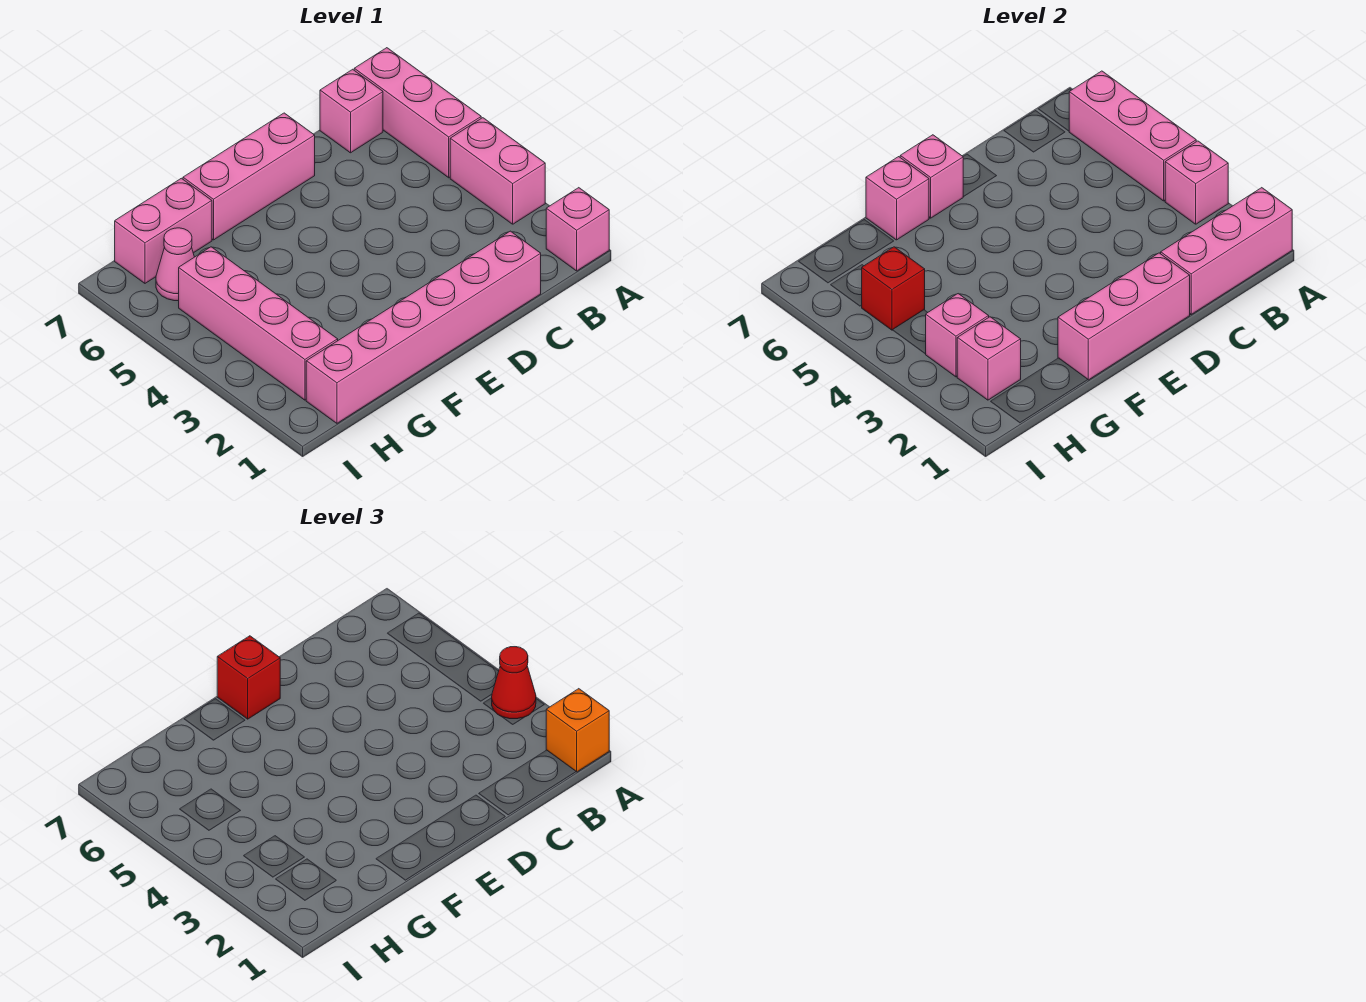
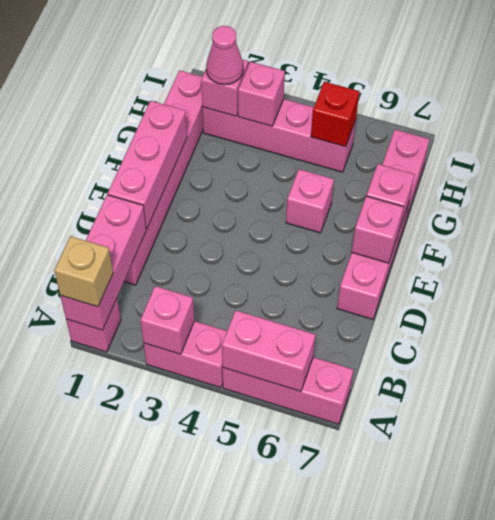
orange 1x1 brick [546,689,609,772] -> tan 1x1 brick [54,236,113,307]
red 1x1 cone [492,647,536,719] -> none
pink 1x3 brick [1069,71,1196,201] -> pink 1x2 brick [222,310,315,391]
pink 1x1 brick [320,69,383,153] -> pink 1x1 brick moved to [286,169,334,233]
red 1x1 brick [217,636,280,719] -> none
pink 1x1 cone [156,228,194,301] -> pink 1x1 cone moved to [206,26,243,85]

